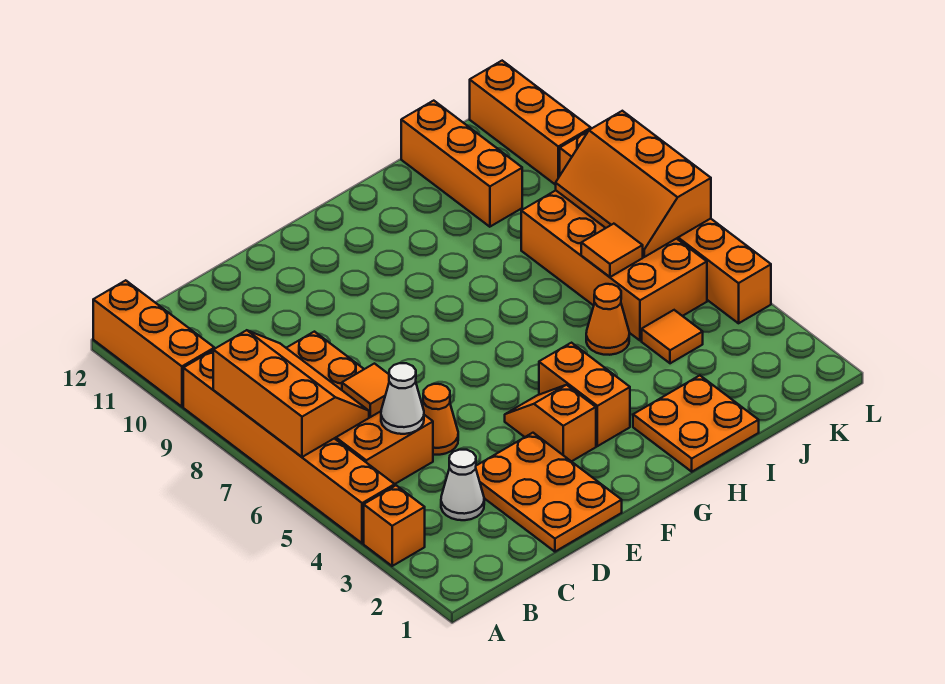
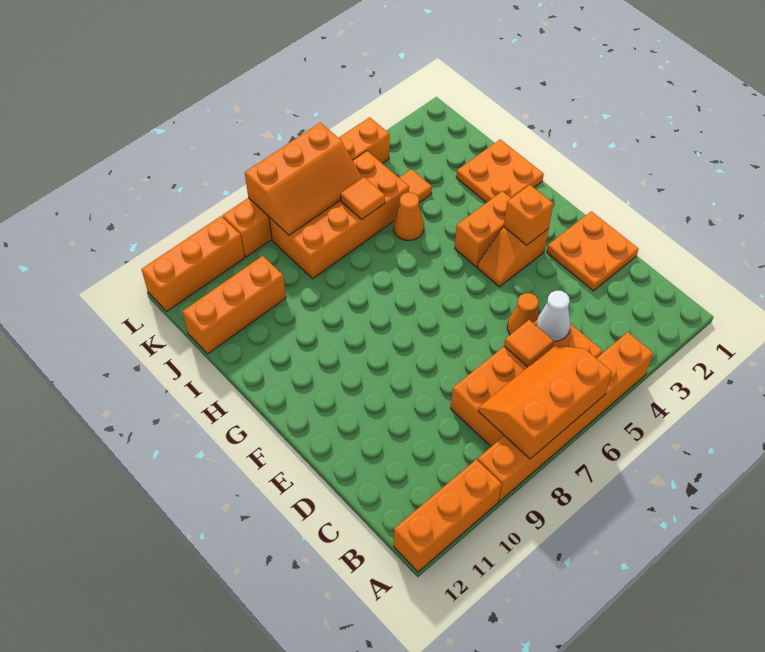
orange 1x1 brick [364,485,425,566] -> orange 1x1 brick moved to [504,185,553,245]
white 1x1 cone [441,450,484,520] -> none
orange 2x3 plate [476,433,622,552] -> orange 2x2 plate [547,211,639,291]

